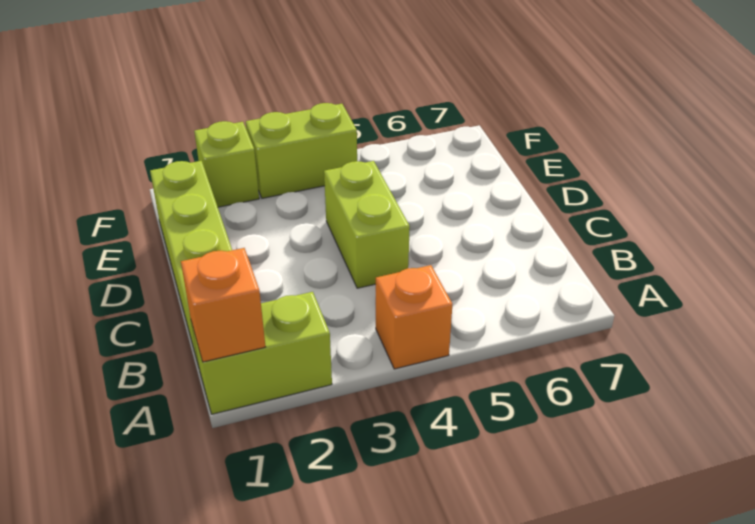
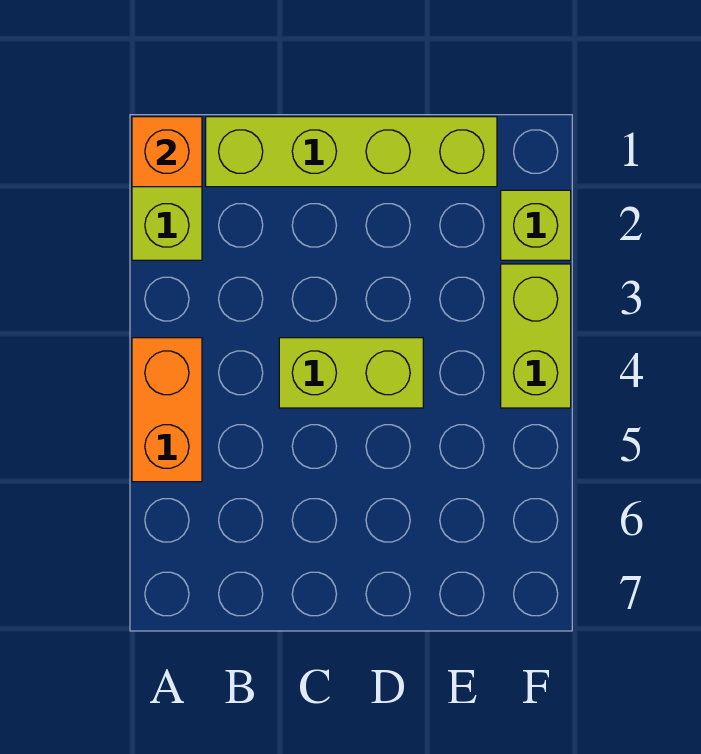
orange 1x1 brick [376,265,452,369] -> orange 1x2 brick [132,338,202,482]

